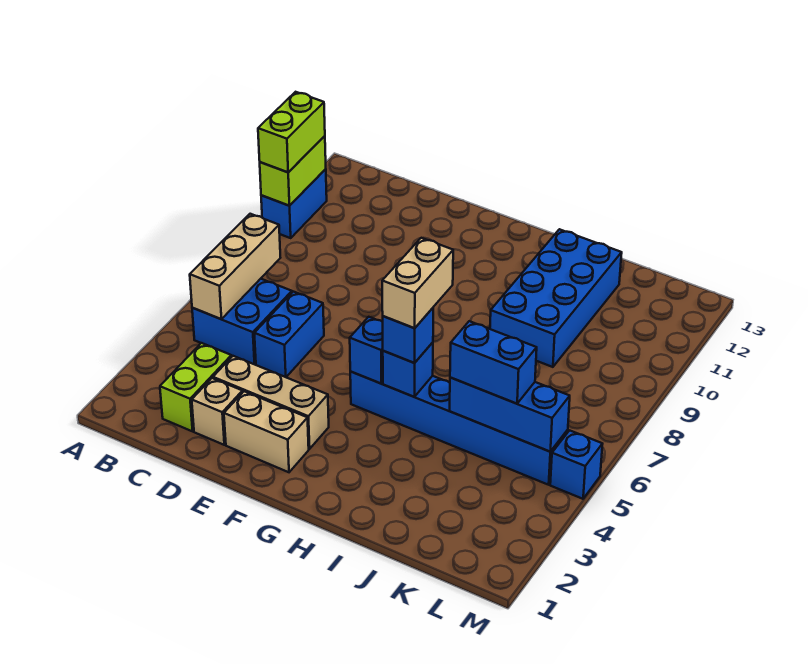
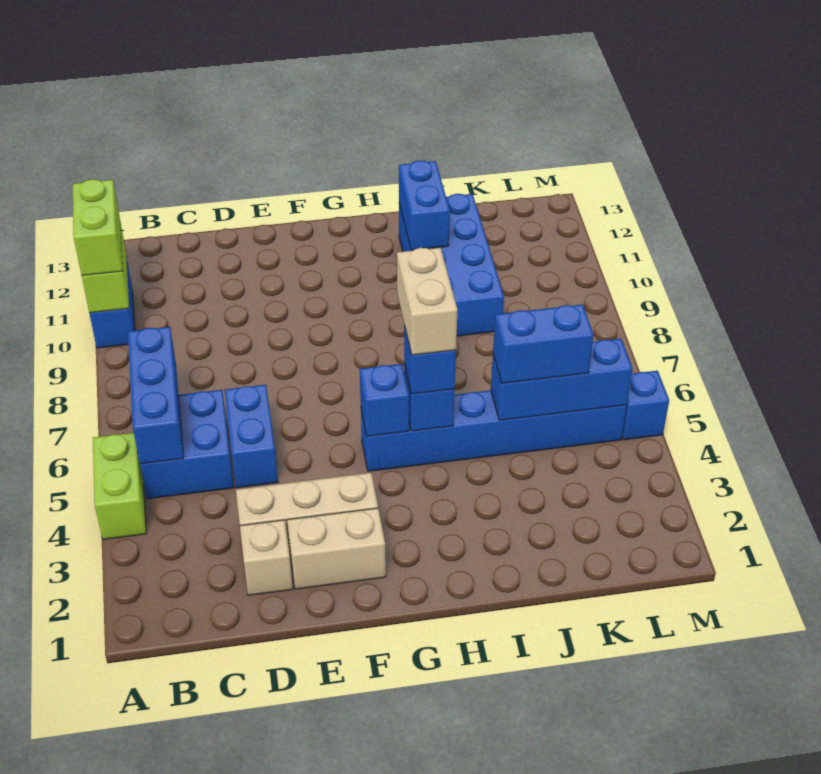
tan 1x3 brick [190,214,280,319] -> blue 1x3 brick [128,327,184,464]
lime 1x2 brick [160,343,231,431] -> lime 1x2 brick moved to [93,433,146,539]
none -> blue 1x2 brick [399,160,450,250]

